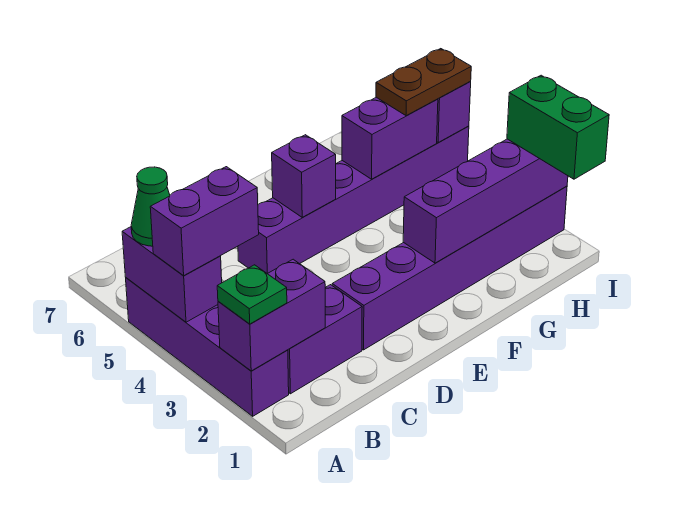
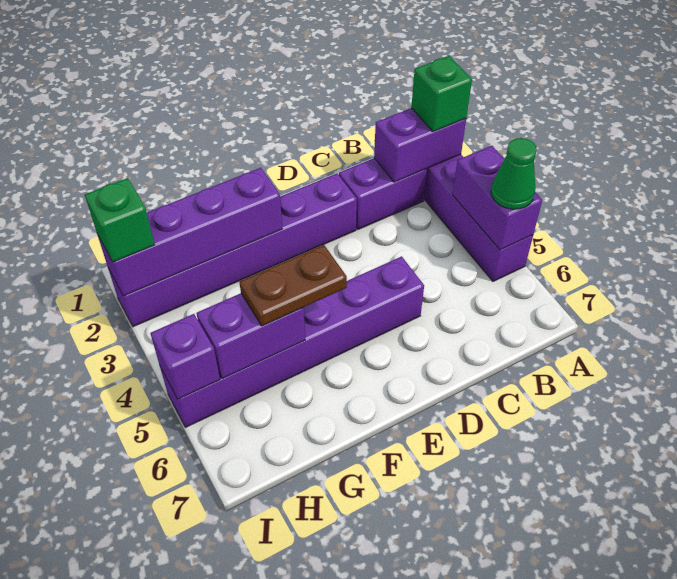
green 1x1 plate [217,265,287,324] -> green 1x1 brick [411,56,472,131]
purple 1x2 brick [150,167,259,275] -> none
purple 1x1 brick [272,135,336,217] -> none
brown 1x2 plate [376,49,471,116] -> brown 1x2 plate moved to [239,245,347,326]
green 1x2 brick [507,75,609,179] -> green 1x1 brick [85,178,155,262]

